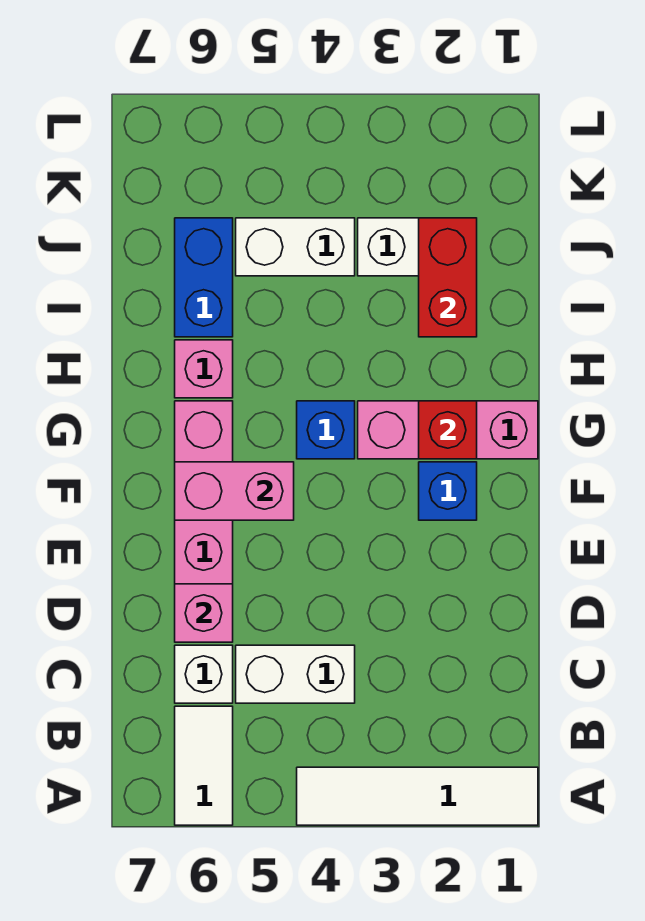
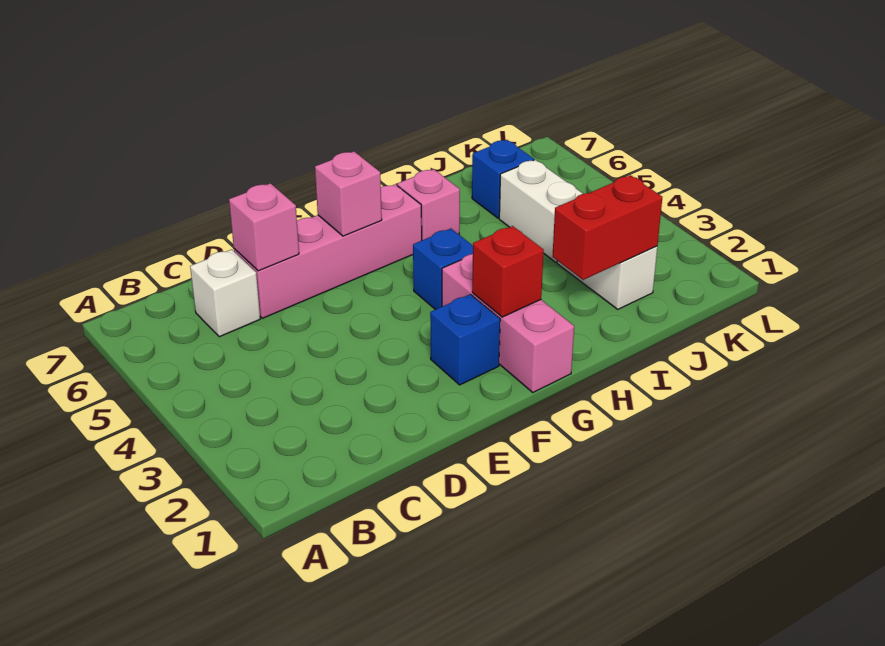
white 1x4 tile [297,767,538,825] -> none
white 1x2 tile [175,706,233,825] -> none
white 1x2 brick [236,645,355,703] -> none
pink 1x2 brick [175,462,294,520] -> pink 1x1 brick [315,152,382,236]
blue 1x2 brick [175,218,233,337] -> blue 1x1 brick [472,140,534,218]

